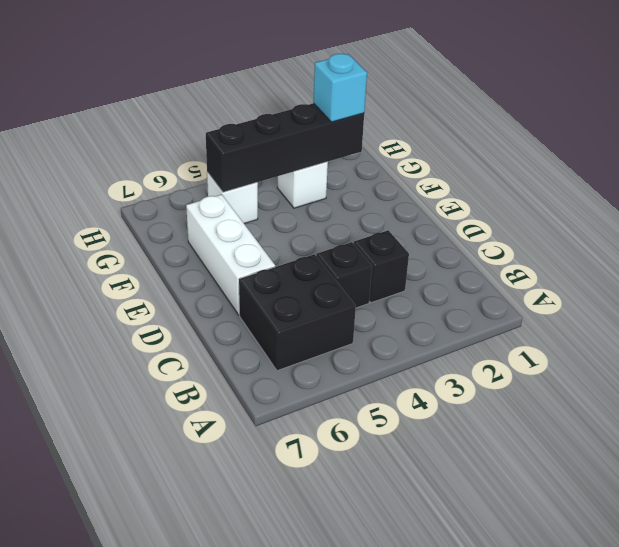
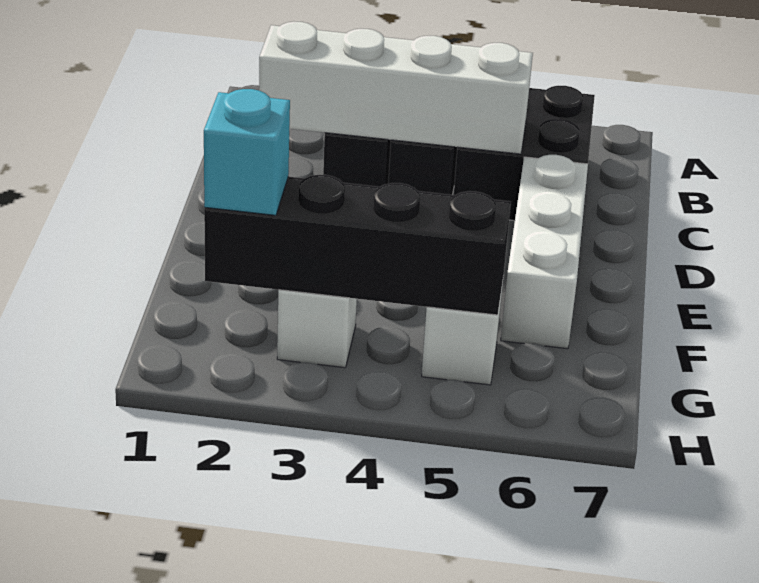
none -> white 1x4 brick [259,21,533,154]

